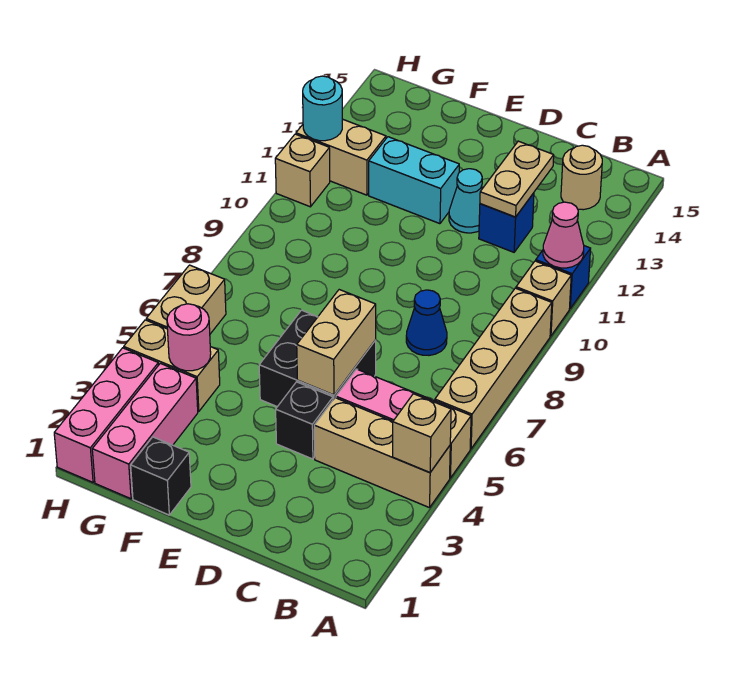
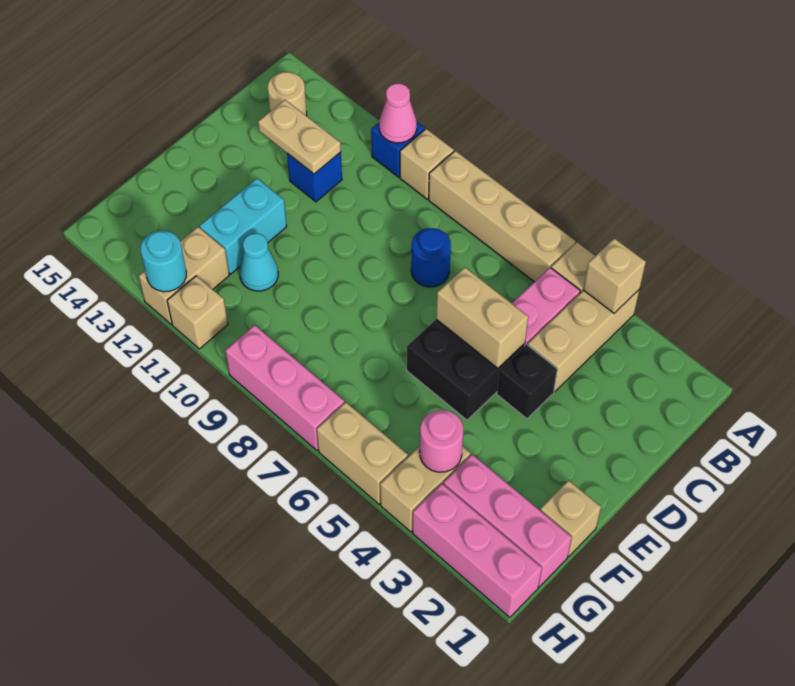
blue 1x1 cone [406,290,447,355] -> blue 1x1 round brick [411,228,451,287]
cyan 1x1 cone [449,169,482,233] -> cyan 1x1 cone moved to [240,233,278,291]
black 1x1 brick [131,437,191,515] -> tan 1x1 brick [540,480,601,557]
none -> pink 1x3 brick [225,325,344,451]

